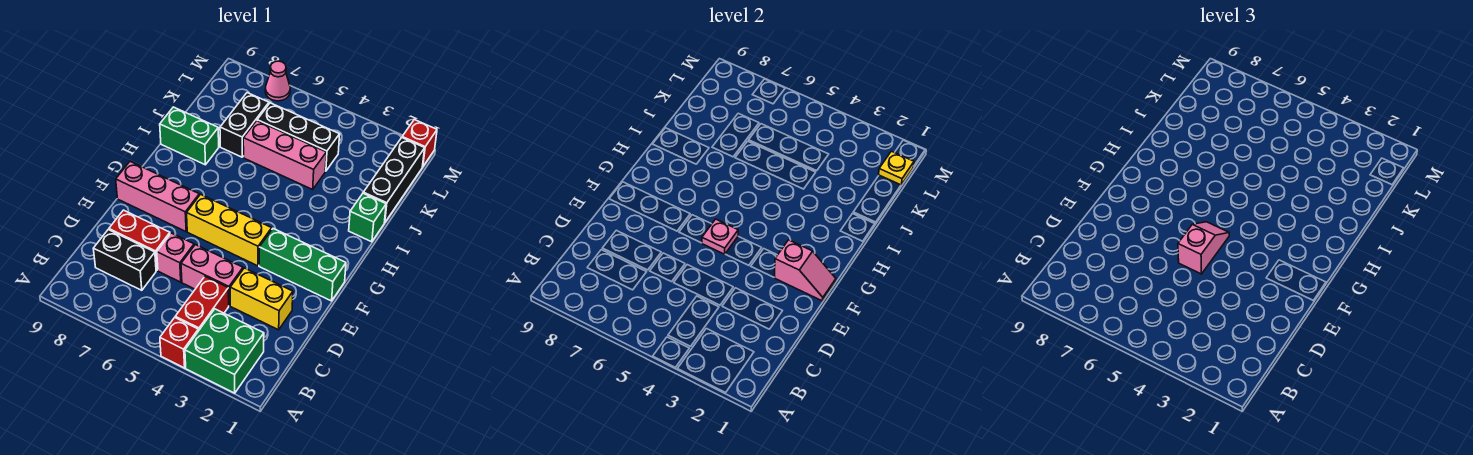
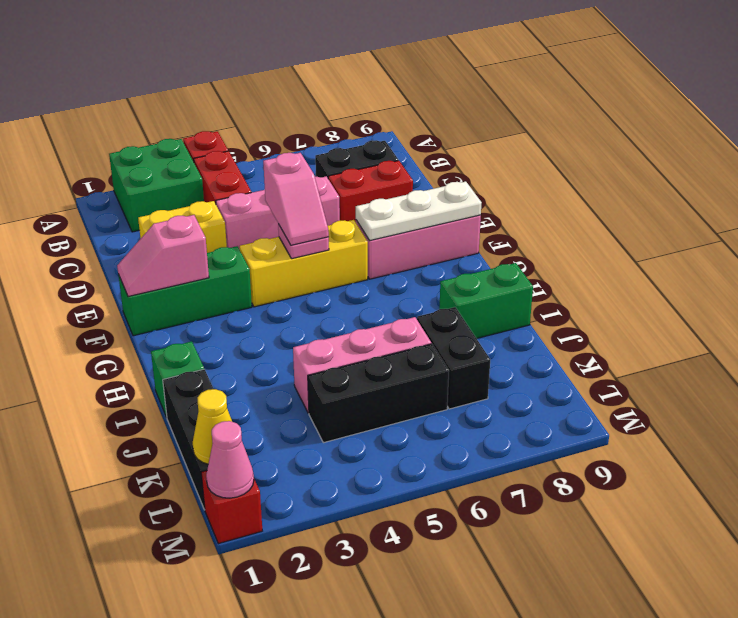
none -> white 1x3 plate [356,181,482,240]
yellow 1x1 plate [879,151,914,185] -> yellow 1x1 cone [193,389,232,464]
pink 1x1 cone [265,61,290,101] -> pink 1x1 cone moved to [206,421,254,498]

